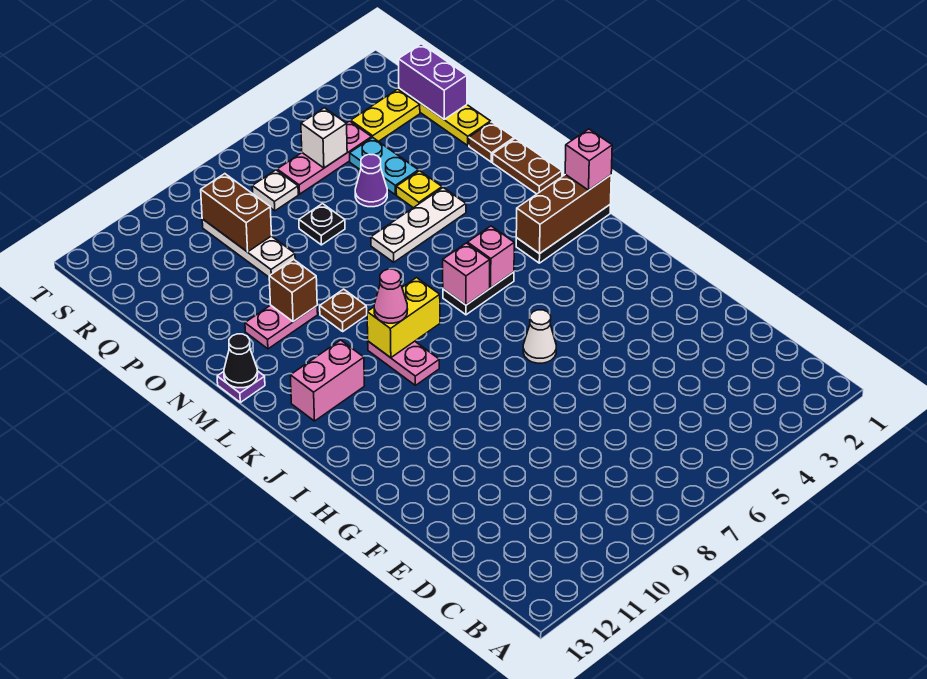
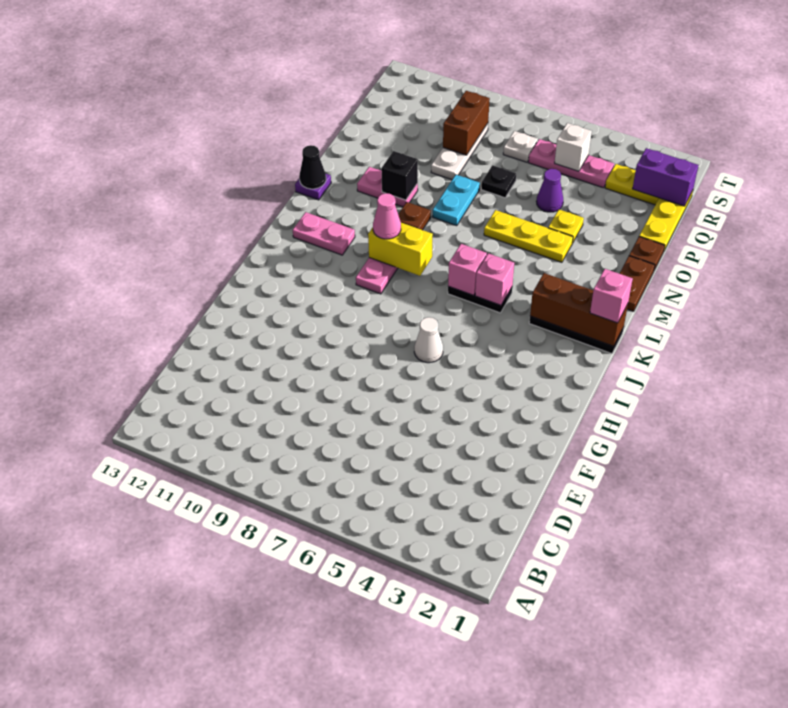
pink 1x2 brick [290,340,364,421] -> pink 1x2 plate [293,212,355,255]
white 1x3 plate [371,188,466,262] -> yellow 1x3 plate [484,210,573,262]
brown 1x1 brick [269,259,317,322] -> black 1x1 brick [381,151,418,200]
cyan 1x2 plate [350,138,418,195] -> cyan 1x2 plate moved to [432,175,480,226]
purple 1x2 brick [398,44,467,119] -> purple 1x2 brick turned to [633,148,698,206]

